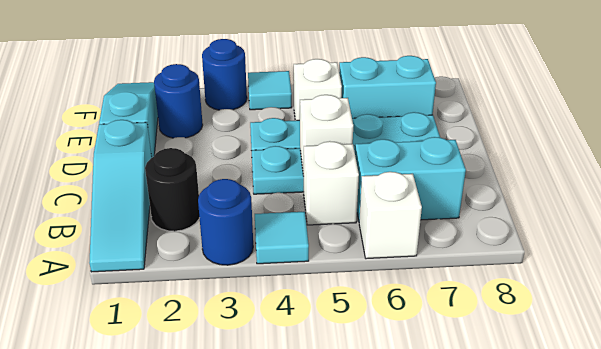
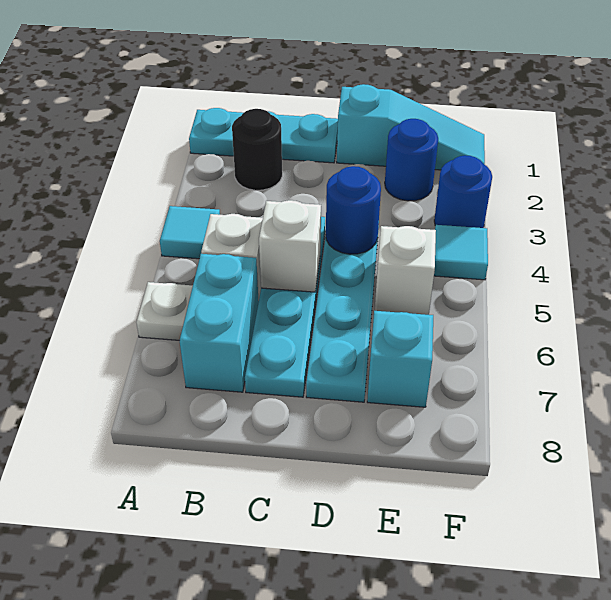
cyan 1x3 slope [89,120,152,272] -> cyan 1x3 plate [189,108,338,163]
blue 1x1 round brick [198,179,253,265] -> blue 1x1 round brick moved to [326,166,381,254]
white 1x1 brick [359,172,422,259] -> white 1x1 plate [136,282,193,340]
cyan 1x2 brick [339,56,436,118] -> cyan 1x1 brick [367,311,433,407]

